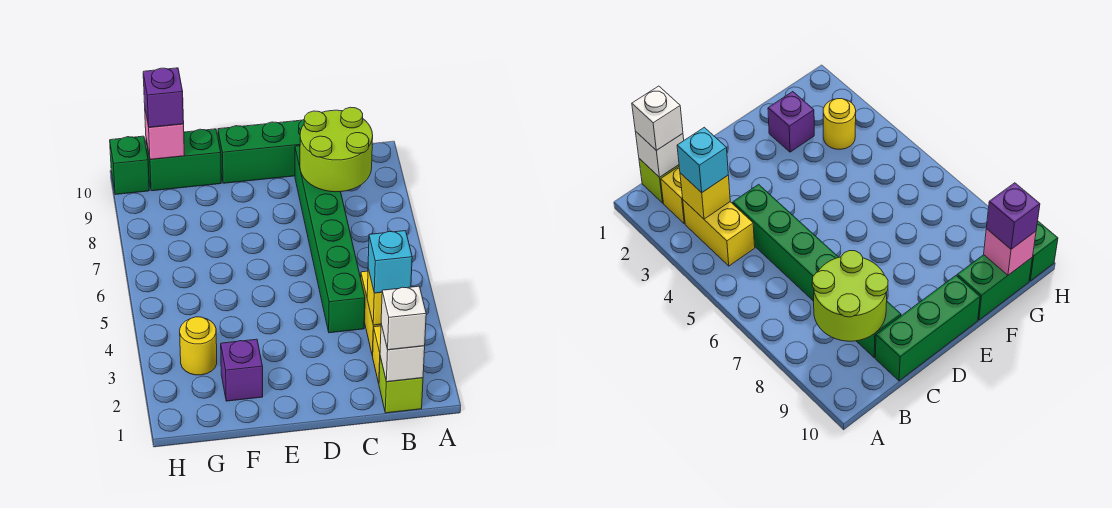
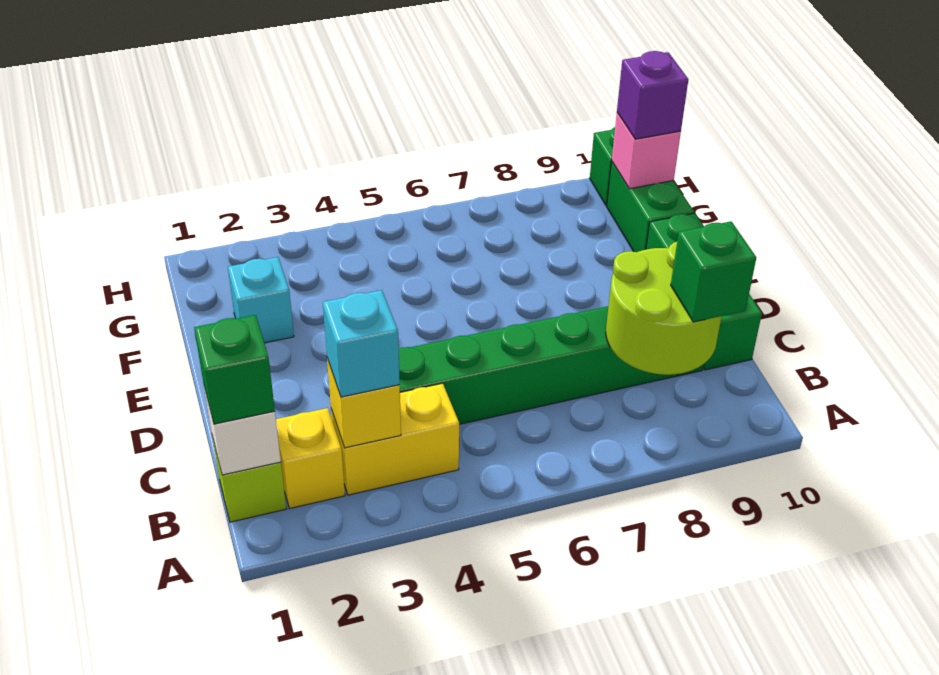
white 1x1 brick [381,286,426,350] -> green 1x1 brick [194,315,275,424]
none -> green 1x1 brick [671,221,756,322]
purple 1x1 brick [221,339,263,401] -> cyan 1x1 brick [228,257,294,343]
yellow 1x1 round brick [180,317,217,375] -> none

